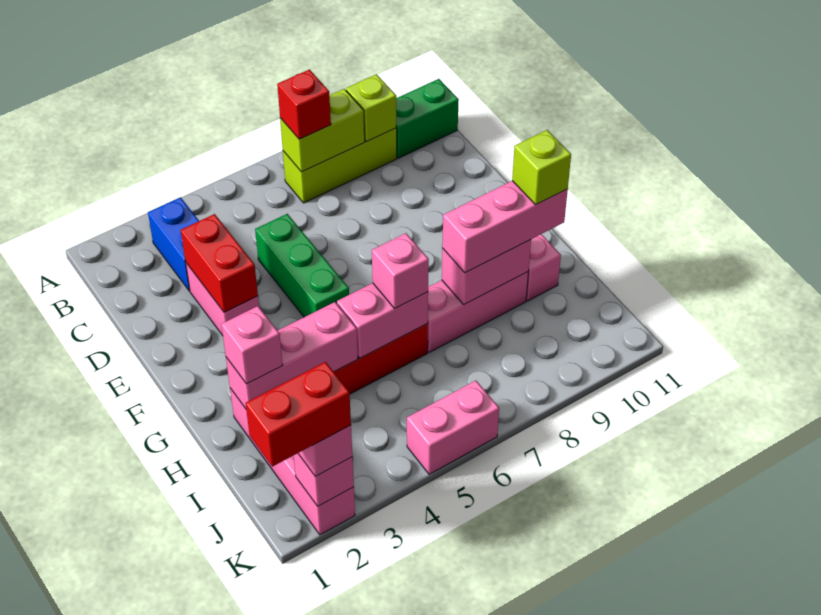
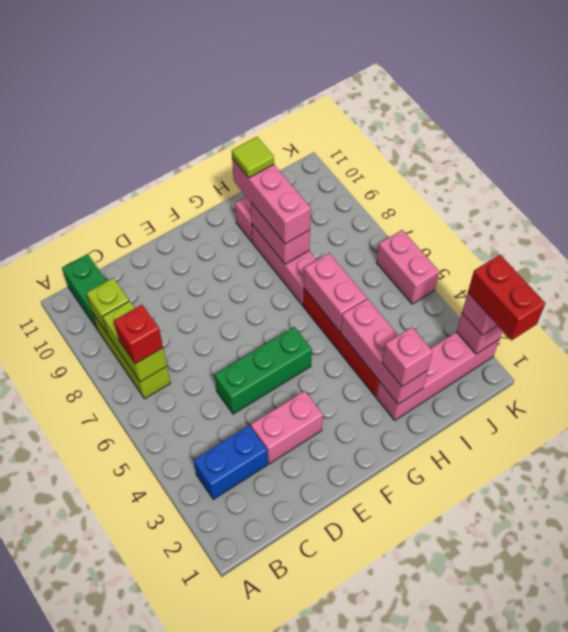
red 1x2 brick [181,214,258,312] -> none
pink 1x1 brick [372,233,429,309] -> none
lime 1x1 brick [512,130,571,205] -> lime 1x1 tile [232,137,274,178]

